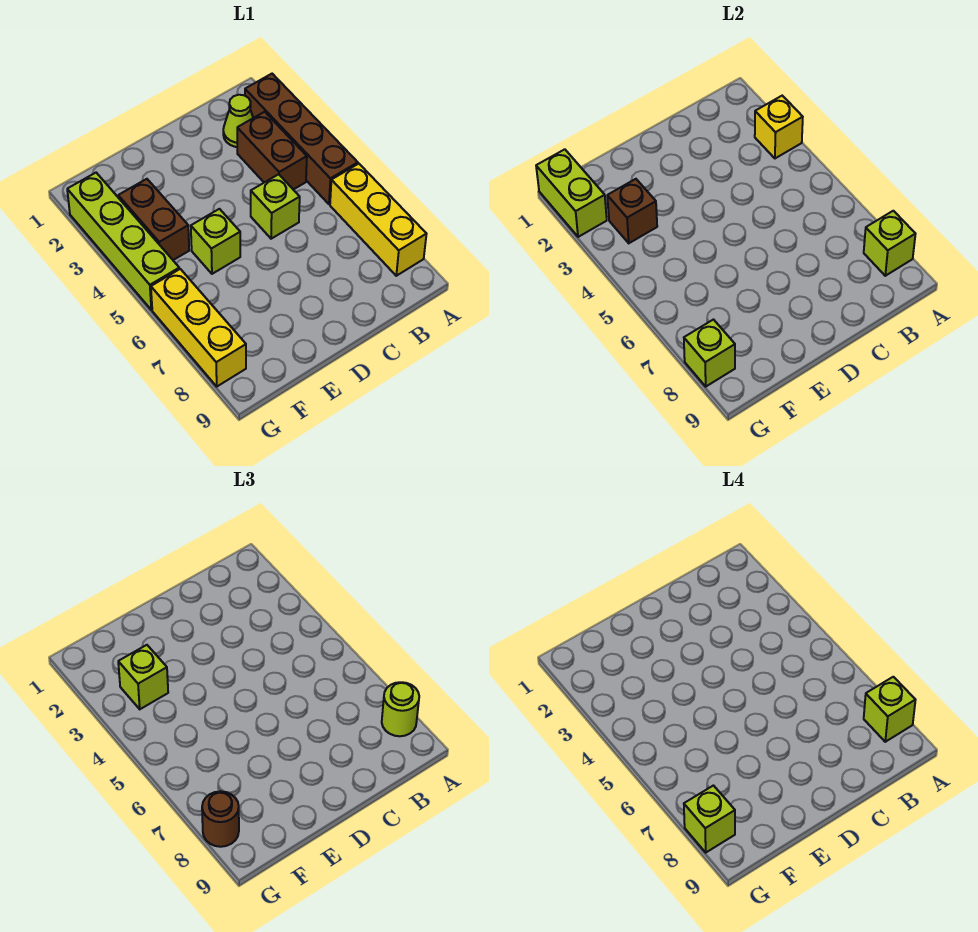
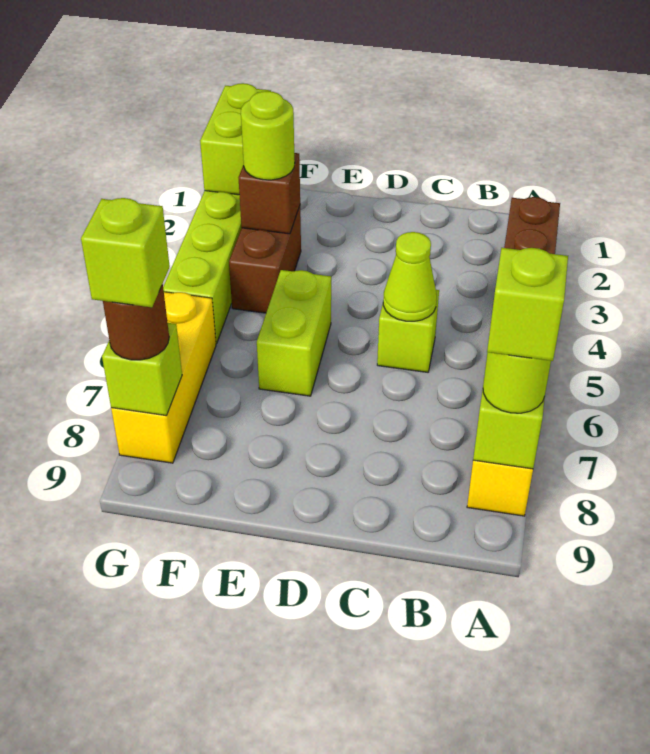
yellow 1x1 brick [755,96,803,158] -> none
lime 1x1 cone [223,95,253,147] -> lime 1x1 cone moved to [383,232,437,321]
brown 1x2 brick [237,112,307,190] -> none
lime 1x1 brick [191,209,240,274] -> lime 1x2 brick [257,270,331,396]
lime 1x1 brick [118,645,168,709] -> lime 1x1 round brick [241,91,295,180]

